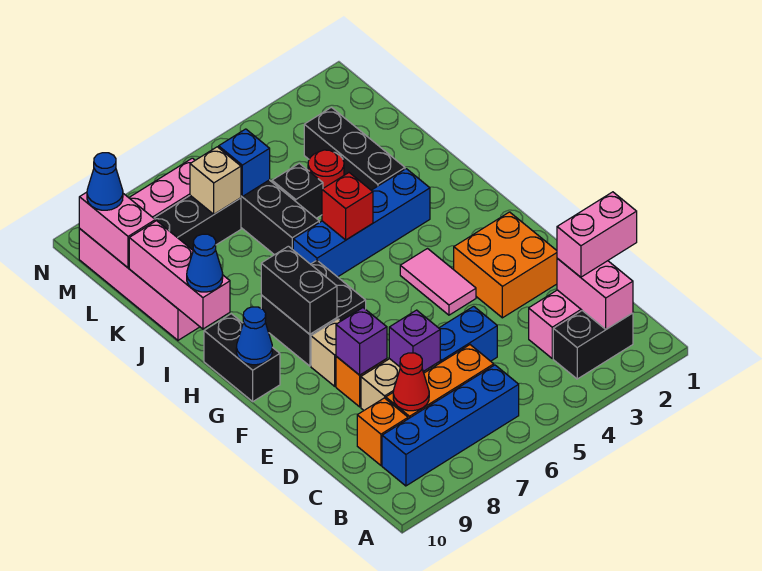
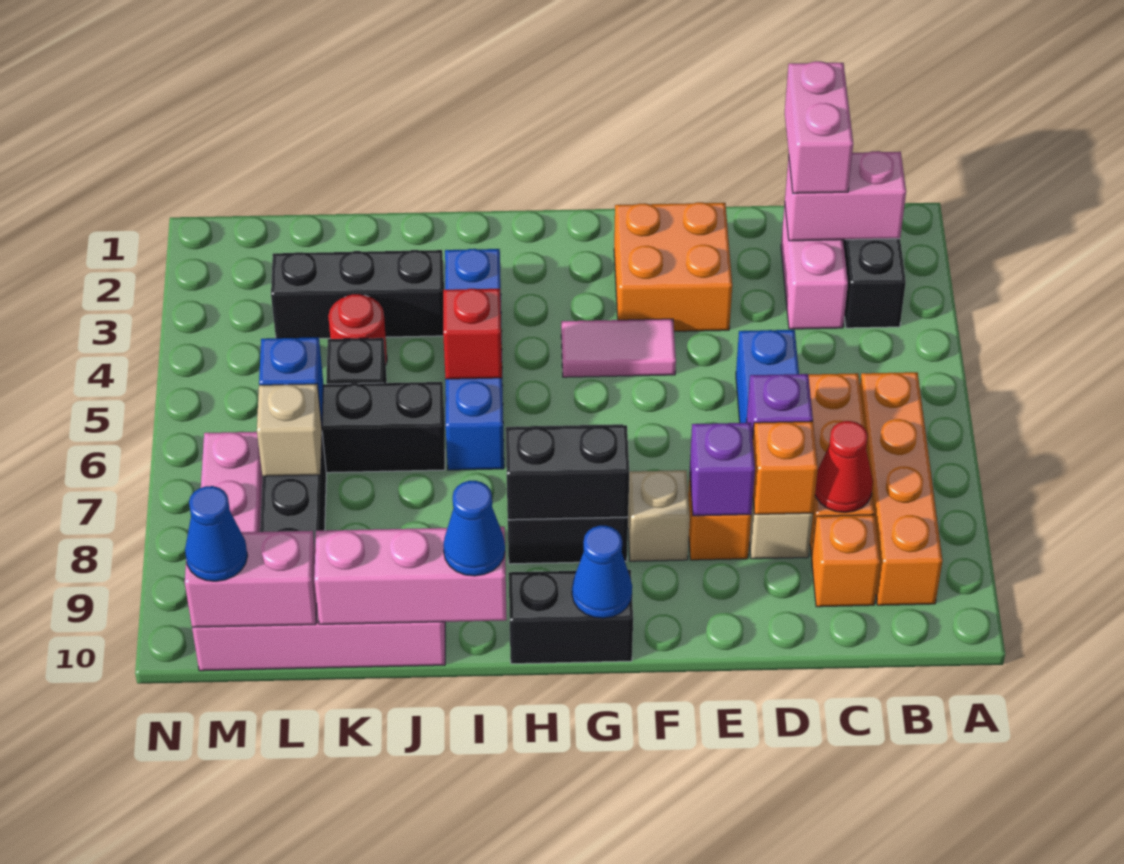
blue 1x4 brick [382,365,519,486] -> orange 1x4 brick [860,372,943,605]
none -> orange 1x1 brick [753,421,818,514]

